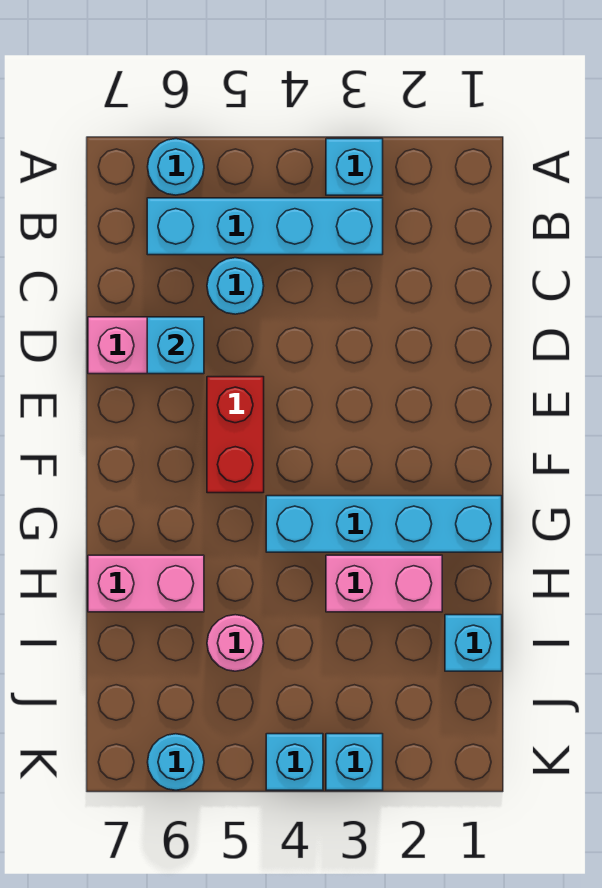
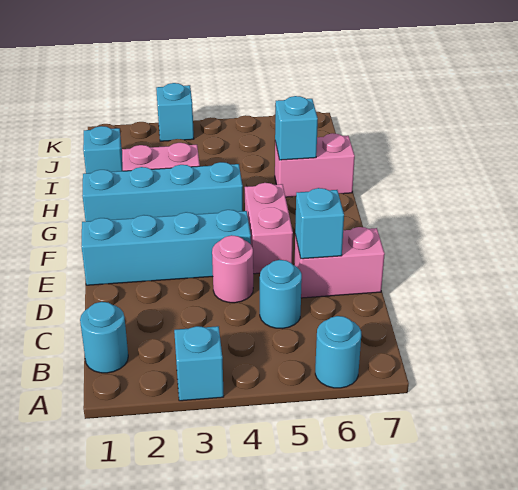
cyan 1x4 brick [147,198,383,255] -> cyan 1x4 brick moved to [81,210,251,285]
red 1x2 brick [207,377,264,493] -> pink 1x2 brick [245,183,293,274]
pink 1x1 round brick [207,615,264,671] -> pink 1x1 round brick moved to [212,235,253,303]
cyan 1x1 brick [266,734,323,790] -> cyan 1x1 brick moved to [275,96,318,160]
cyan 1x1 round brick [148,734,204,790] -> cyan 1x1 round brick moved to [80,302,128,373]

